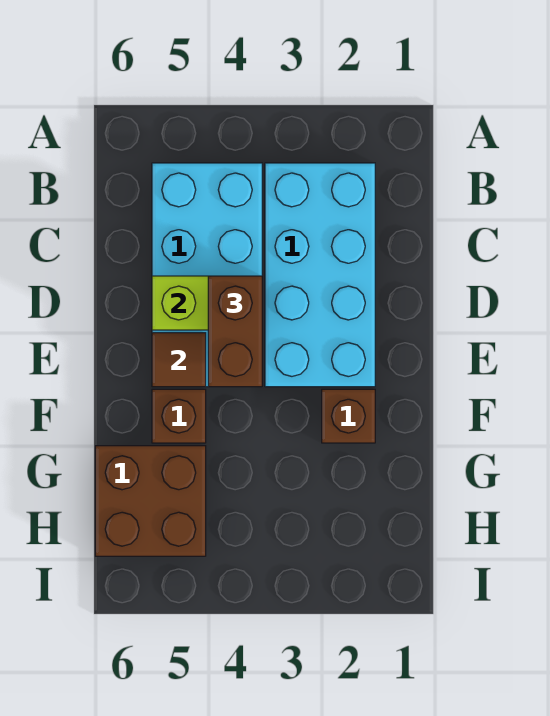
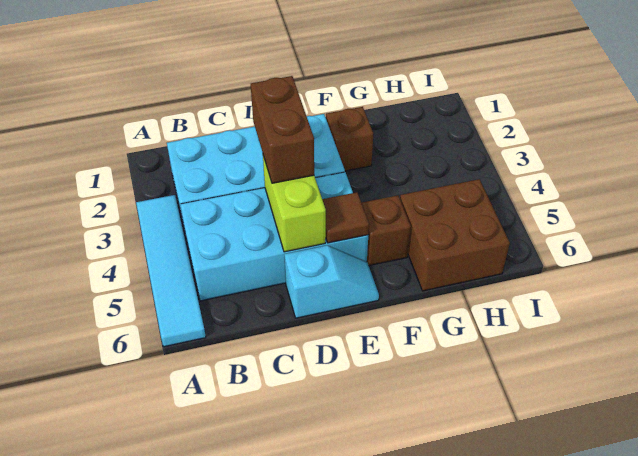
none -> cyan 1x4 tile [136,195,206,347]
brown 1x2 brick [208,276,262,387] -> brown 1x2 brick turned to [251,76,314,183]
none -> cyan 1x2 slope [284,245,379,318]

